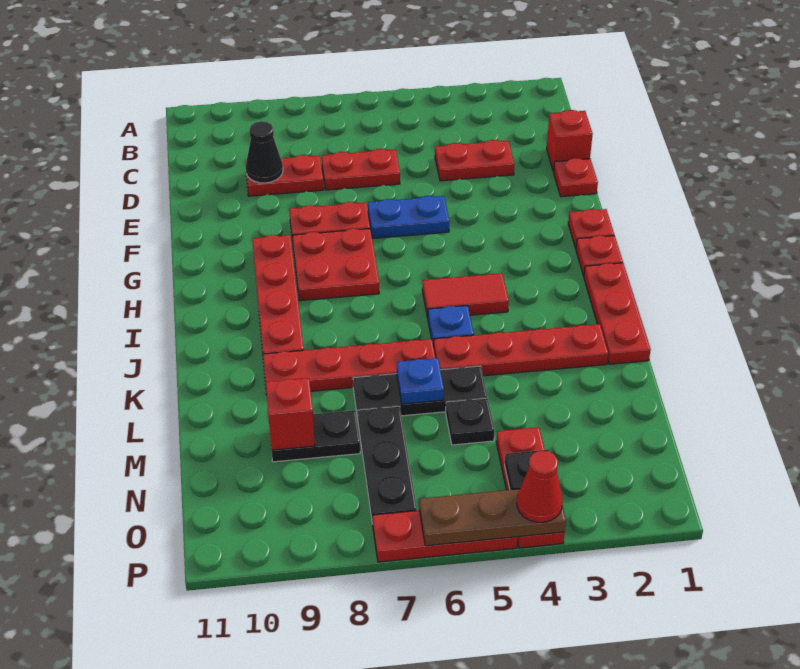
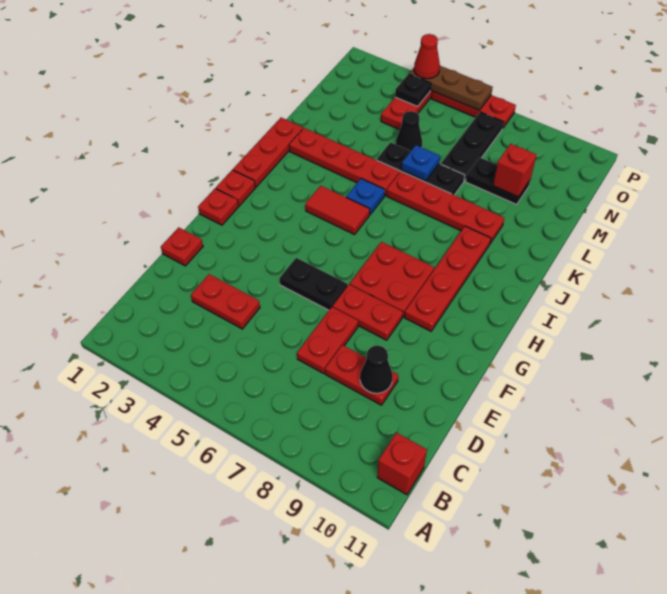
red 1x1 brick [547,110,593,171] -> red 1x1 brick moved to [377,433,427,495]
red 1x2 plate [322,149,400,190] -> red 1x2 plate turned to [297,307,358,374]
blue 1x2 plate [368,196,449,238] -> black 1x2 plate [279,258,348,310]
black 1x1 plate [446,398,494,445] -> black 1x1 cone [396,111,422,151]

